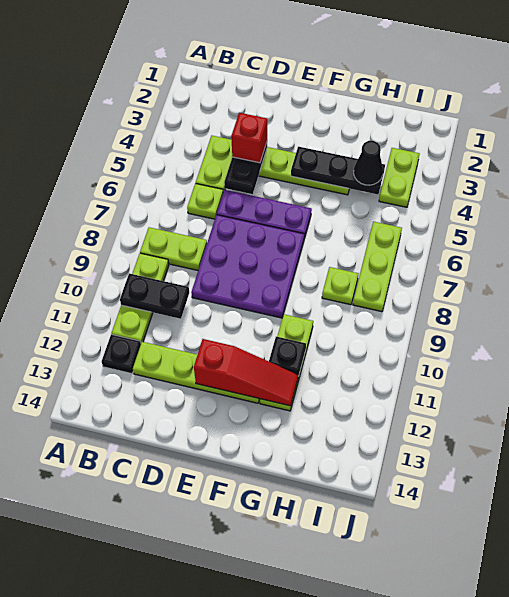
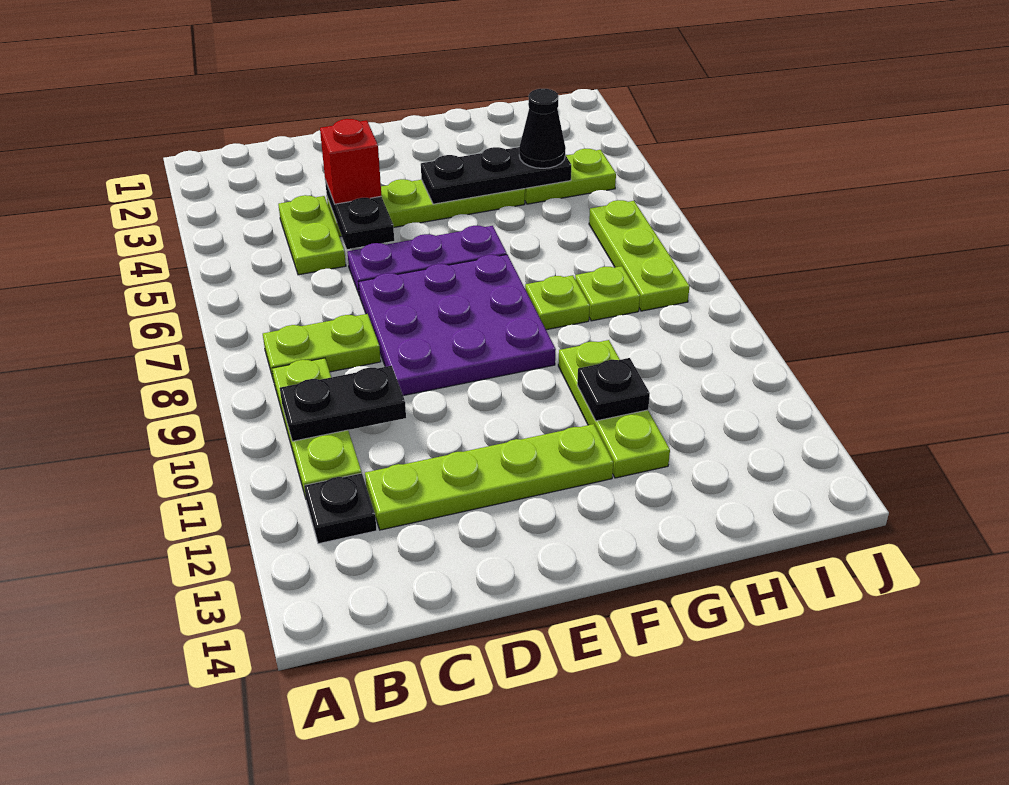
lime 1x1 plate [187,184,223,219] -> lime 1x1 plate moved to [525,275,590,330]
red 1x3 slope [194,339,298,406] -> none
lime 1x2 plate [379,148,419,207] -> lime 1x2 plate turned to [525,149,616,204]

